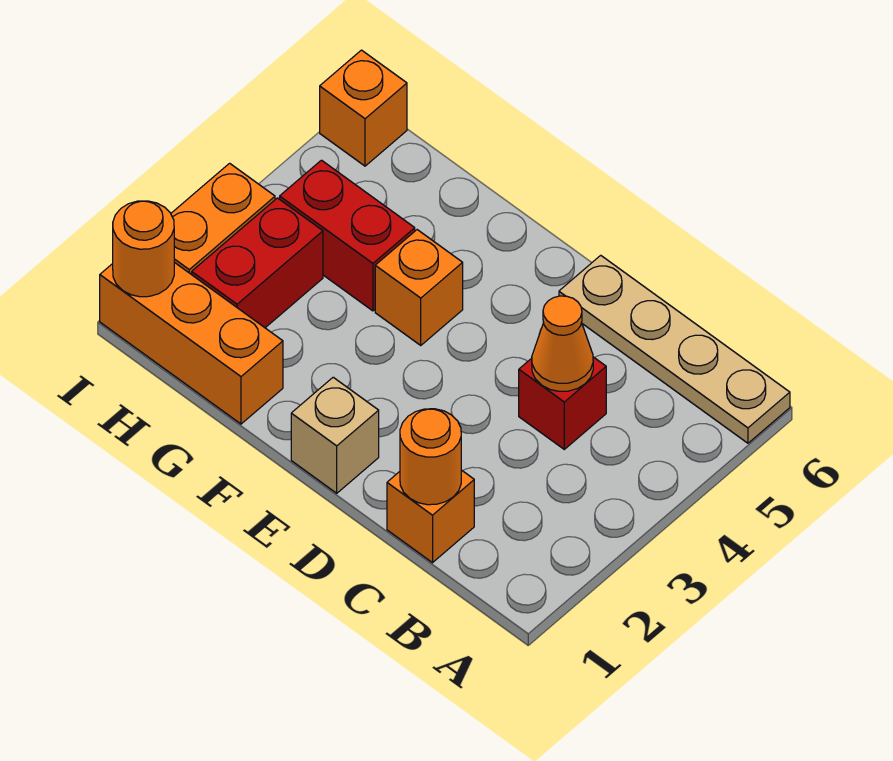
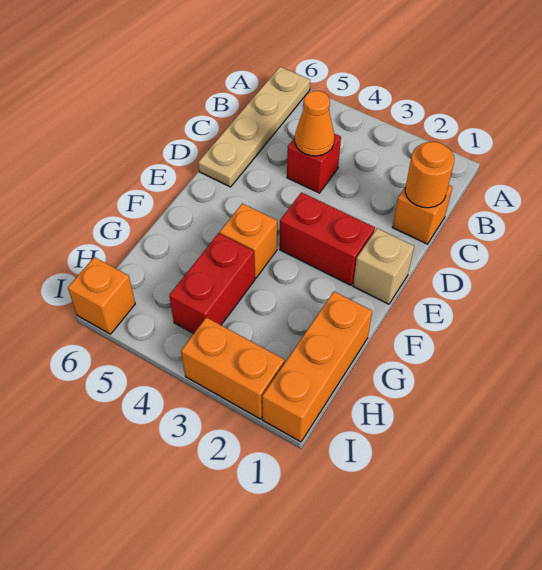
red 1x2 brick [192,198,323,328] -> red 1x2 brick moved to [280,192,375,285]
orange 1x1 round brick [113,201,174,297] -> none

